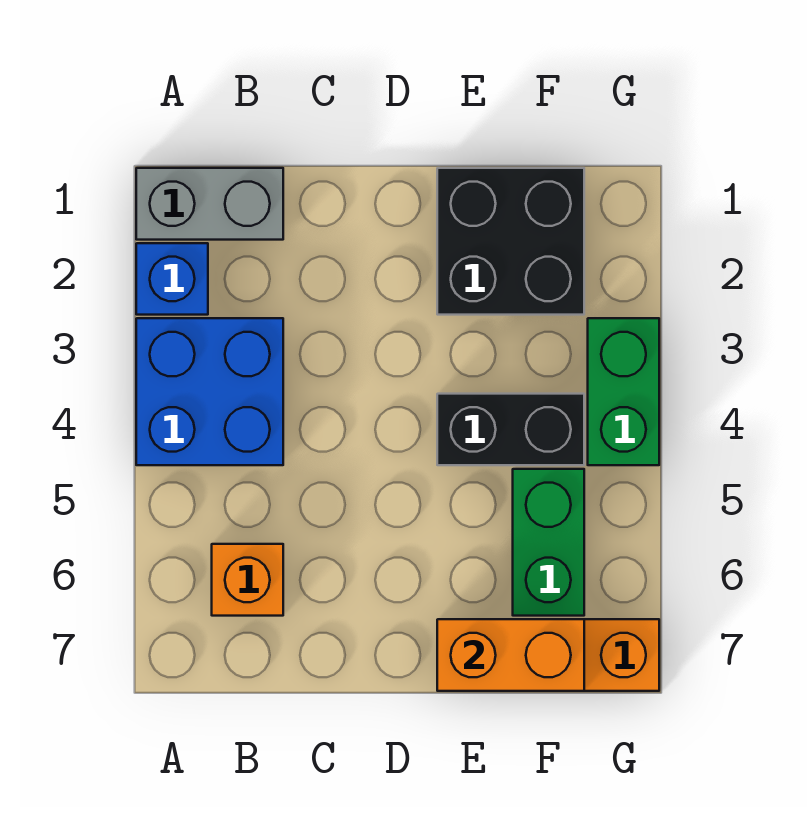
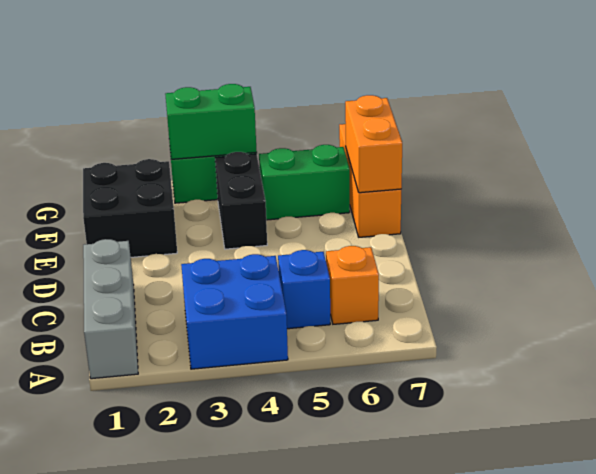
grey 1x2 brick [136,168,283,240] -> grey 1x3 brick [83,239,138,379]
blue 1x1 brick [136,243,208,315] -> blue 1x1 brick moved to [278,250,330,329]
none -> green 1x2 brick [165,84,257,159]

